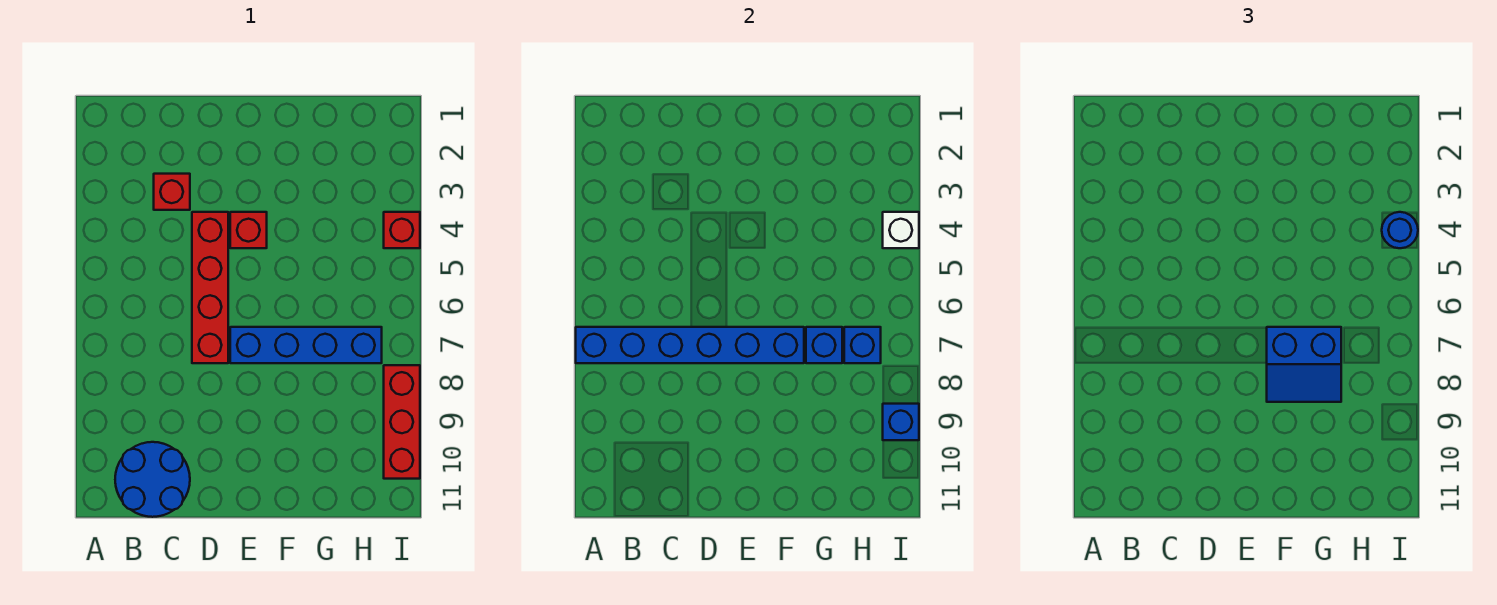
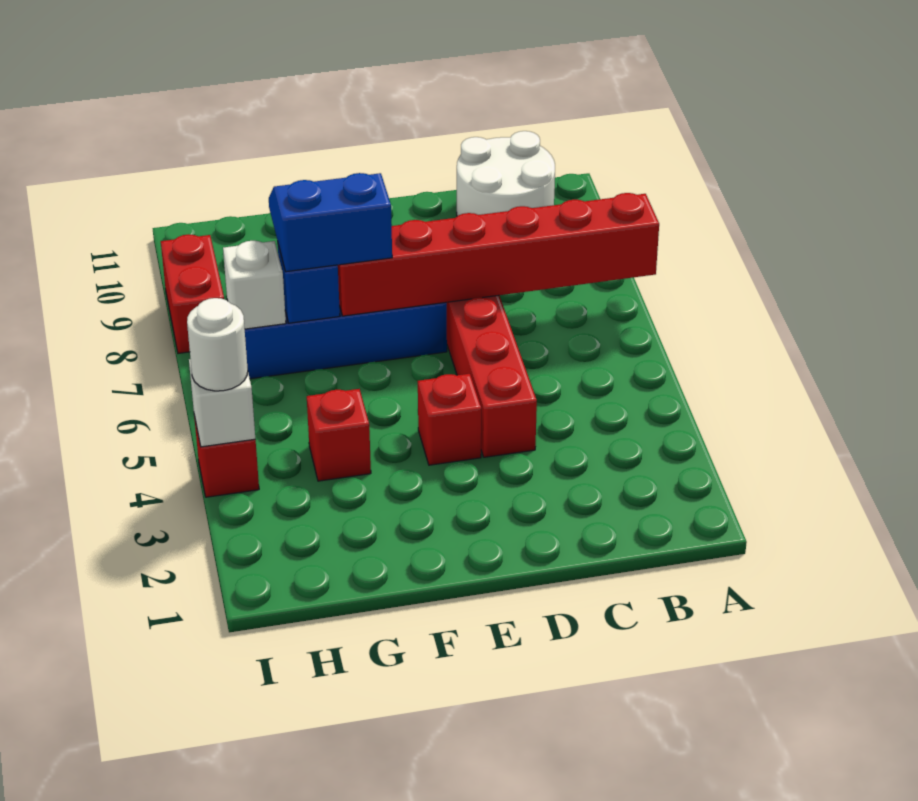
blue 1x6 brick [576,327,804,363] -> red 1x6 brick [338,193,659,316]
blue 2x2 round brick [115,442,190,517] -> white 2x2 round brick [457,131,555,216]
red 1x1 brick [154,174,190,210] -> red 1x1 brick moved to [307,389,371,481]
blue 1x1 brick [844,327,881,363] -> white 1x1 brick [223,241,286,329]
blue 1x1 round brick [1382,212,1418,248] -> white 1x1 round brick [187,298,248,391]
red 1x3 brick [384,365,420,479] -> red 1x2 brick [161,234,224,353]
blue 1x1 brick [883,404,919,440] -> none

